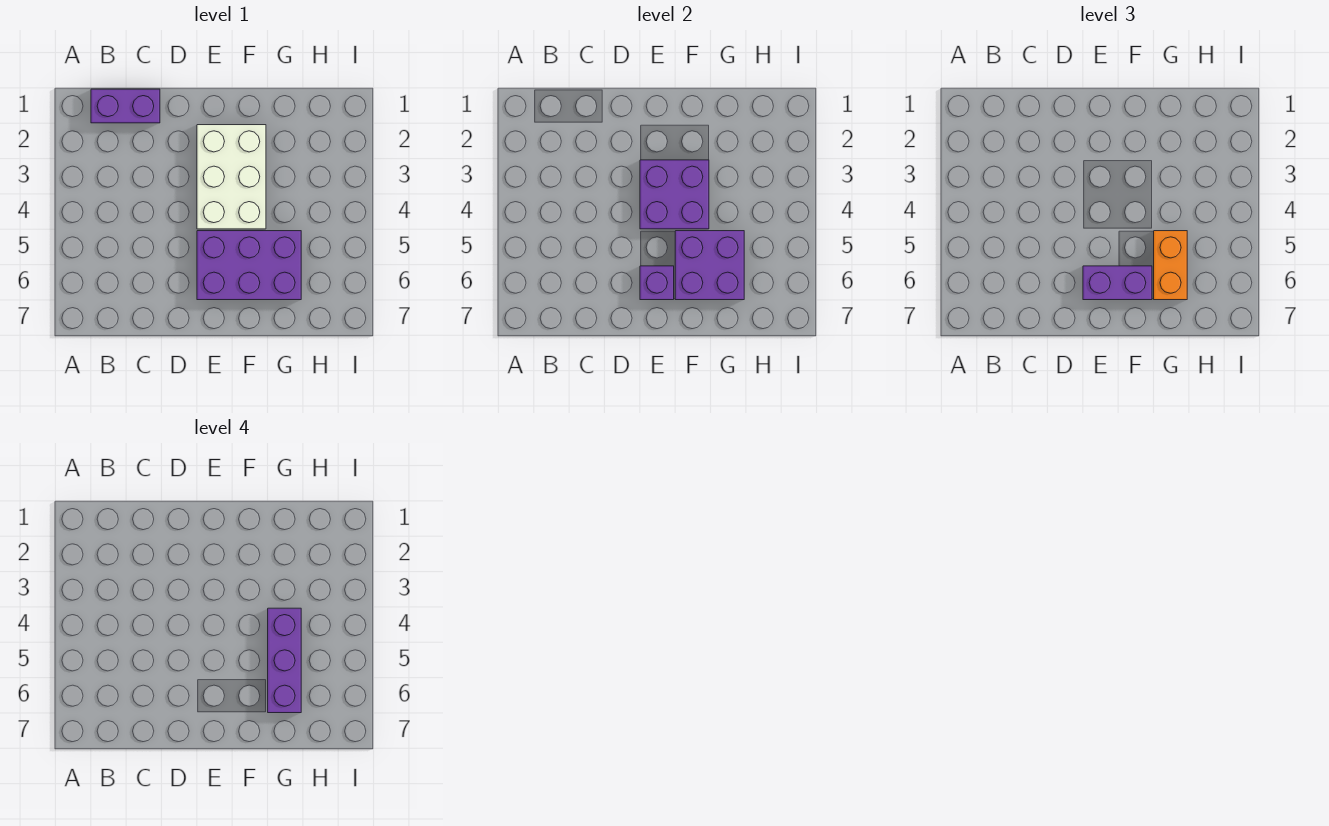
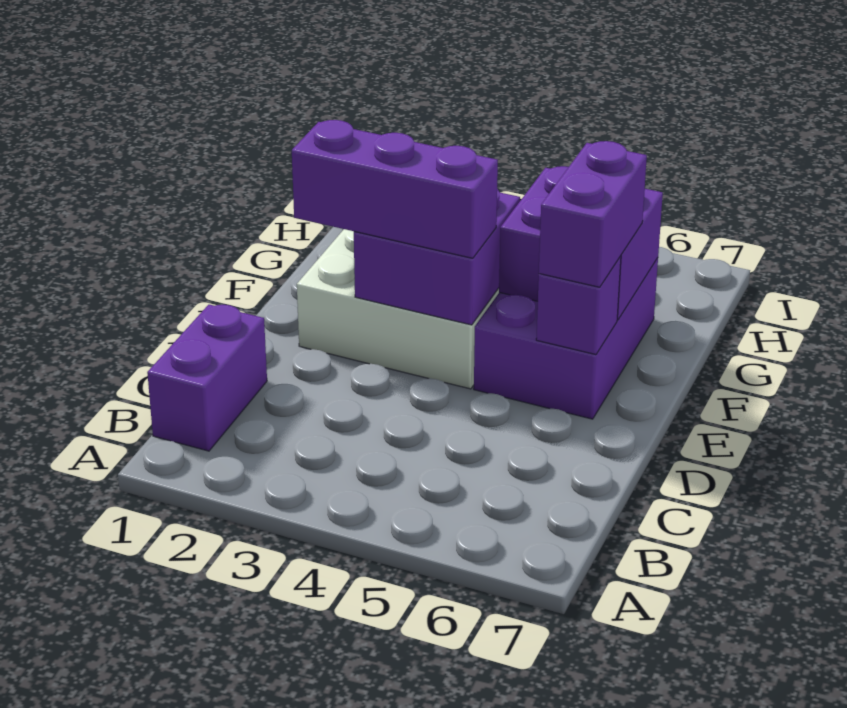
purple 1x3 brick [268,608,301,713] -> purple 1x3 brick moved to [292,120,498,258]
orange 1x2 brick [1154,231,1187,300] -> none

